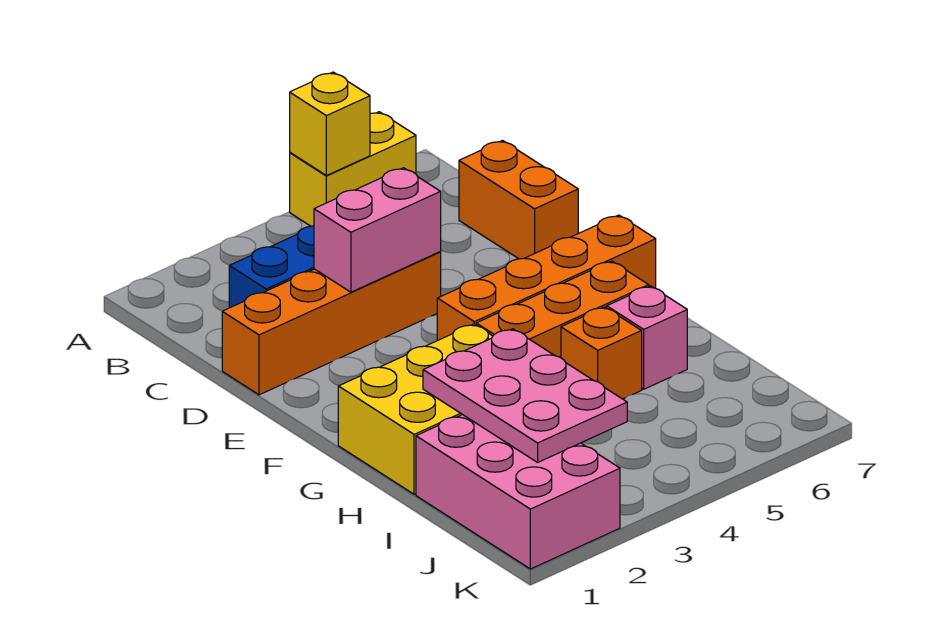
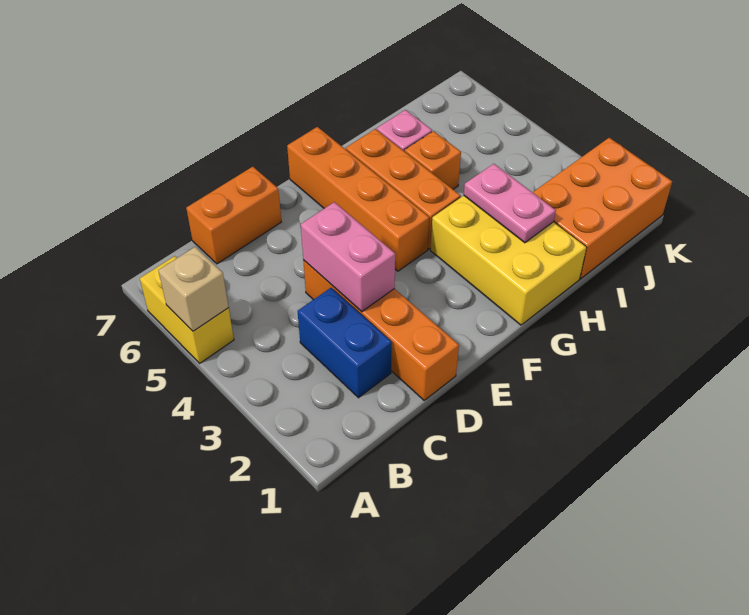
yellow 1x1 brick [290,72,370,176] -> tan 1x1 brick [158,247,229,331]
pink 2x3 plate [423,329,627,462] -> pink 1x2 plate [464,164,556,243]
pink 2x3 brick [416,414,620,569] -> orange 2x3 brick [533,138,672,279]

